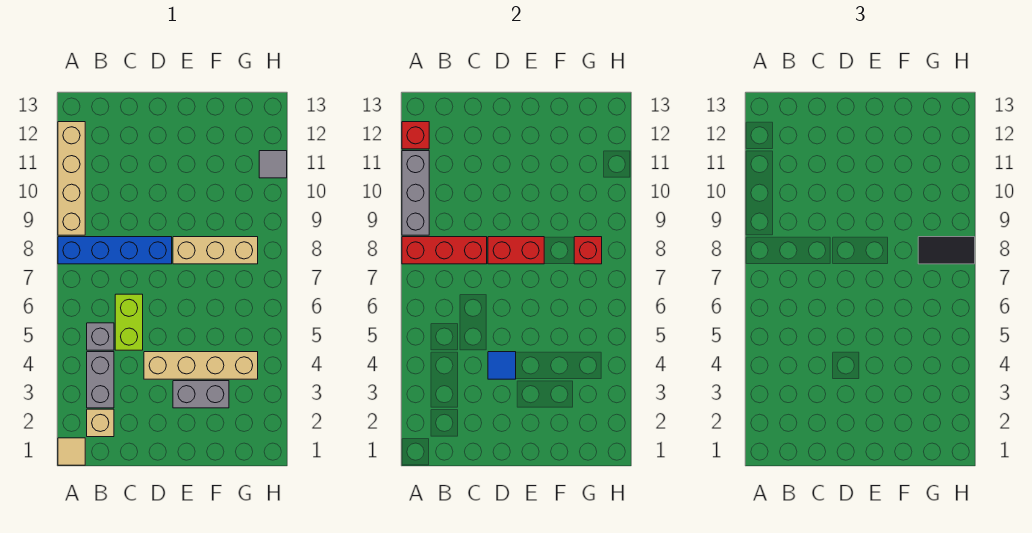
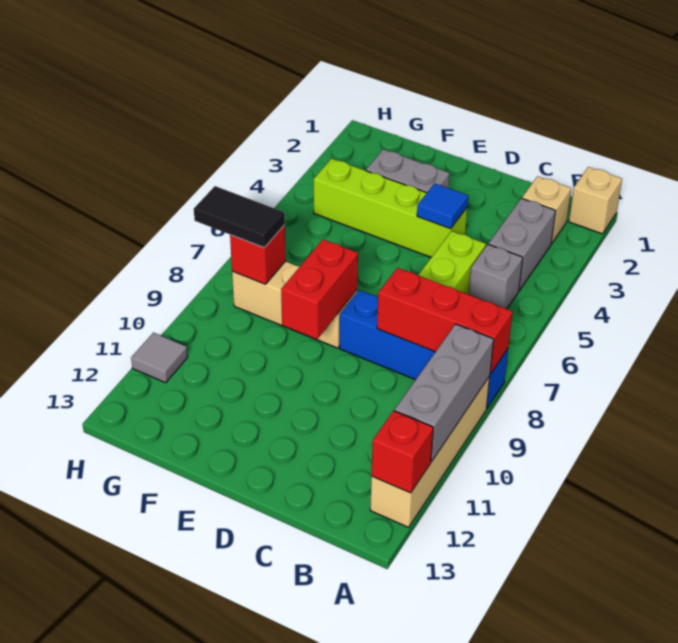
tan 1x1 tile [58,438,85,465] -> tan 1x1 brick [569,167,622,234]
tan 1x4 brick [144,352,258,379] -> lime 1x4 brick [314,159,467,257]
red 1x2 brick [488,237,544,264] -> red 1x2 brick turned to [281,239,358,339]

